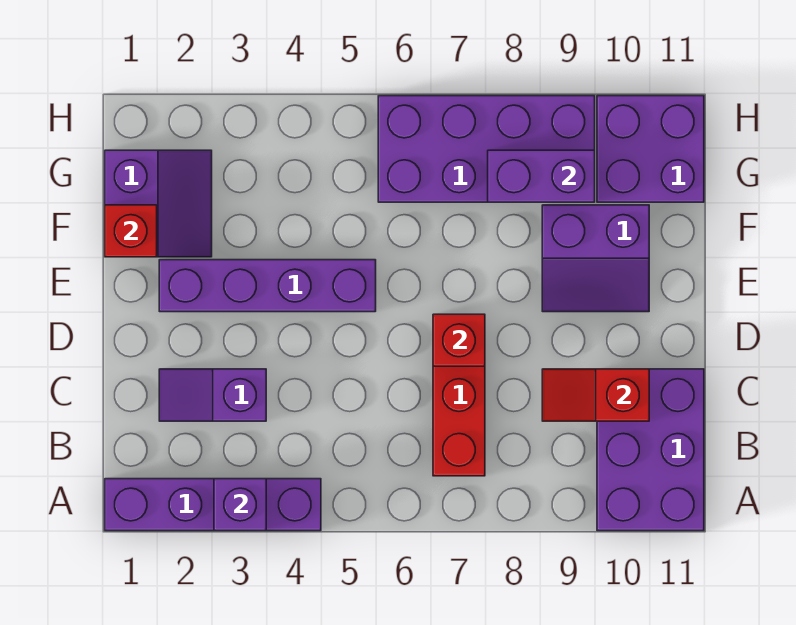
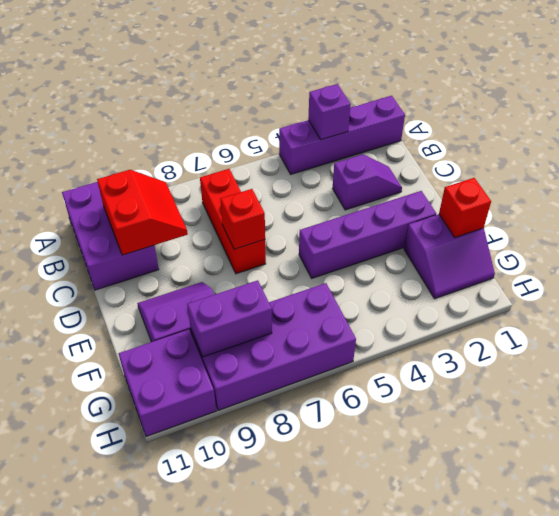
red 1x2 slope [542,369,649,421] -> red 2x2 slope [97,170,188,255]
purple 2x2 slope [105,150,212,257] -> purple 2x2 slope turned to [404,214,495,299]

